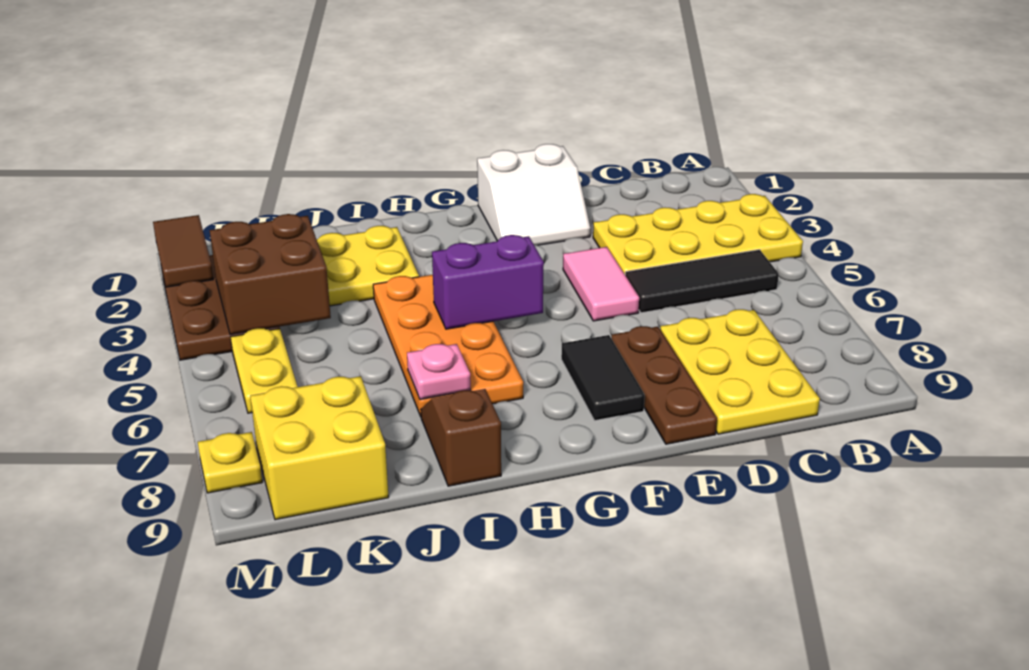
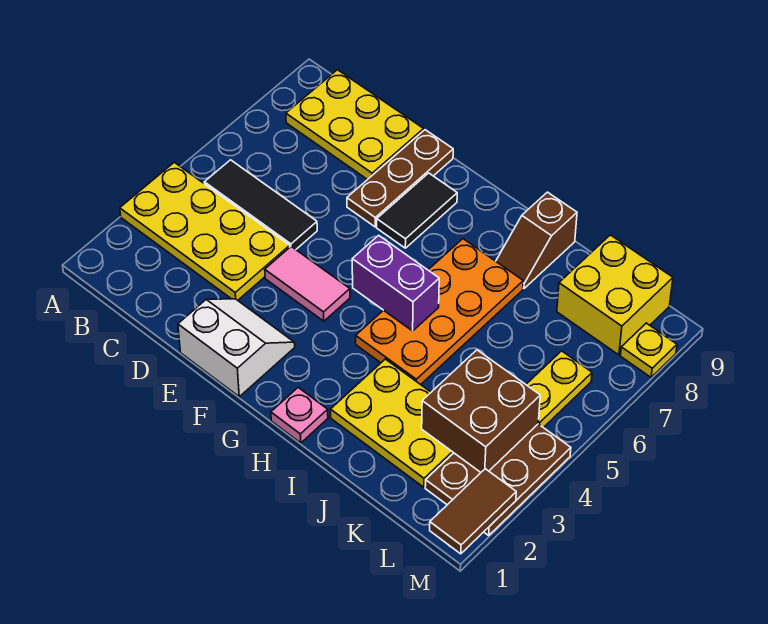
yellow 2x3 plate [660,309,820,434] -> yellow 2x3 plate turned to [286,70,424,180]
pink 1x2 tile [563,247,639,321] -> pink 1x2 tile turned to [265,247,350,321]
pink 1x1 plate [407,344,471,400] -> pink 1x1 plate moved to [271,388,328,443]

